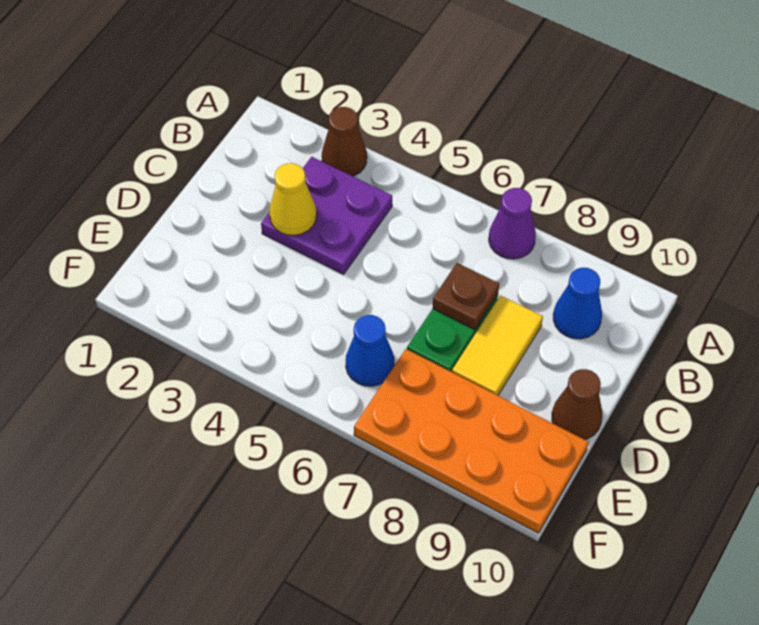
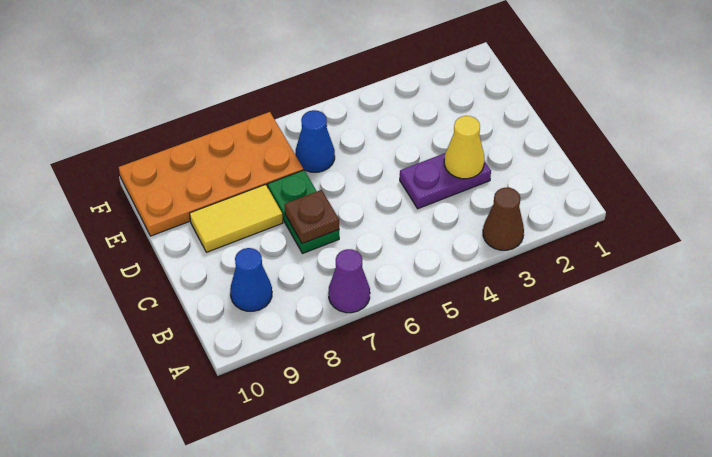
purple 2x2 plate [261,157,392,275] -> purple 1x2 plate [400,153,491,209]
yellow 1x2 tile [452,295,543,395] -> yellow 1x2 tile turned to [190,184,283,252]
brown 1x1 cone [552,369,602,440] -> none

